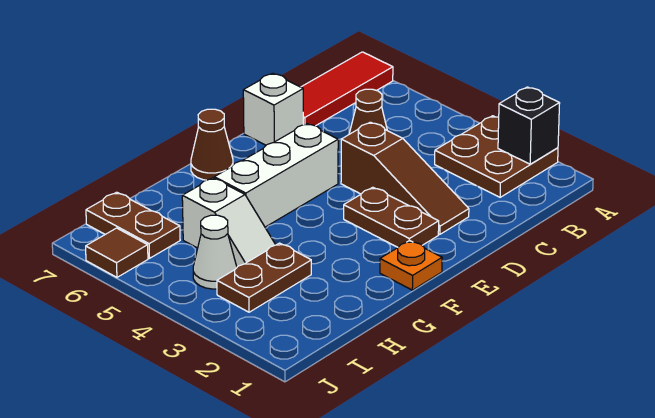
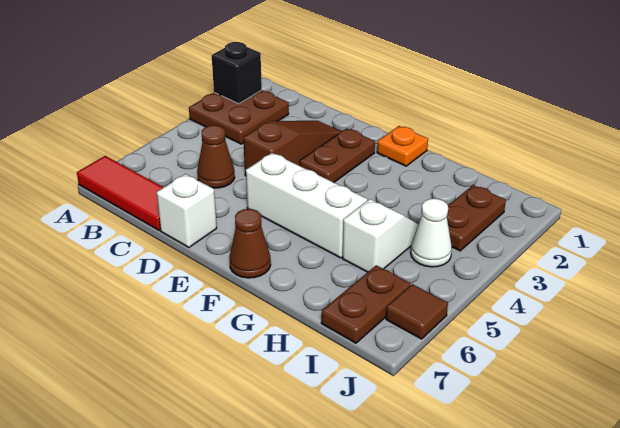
brown 1x2 plate [217,243,311,312] -> brown 1x2 plate turned to [447,185,506,251]

